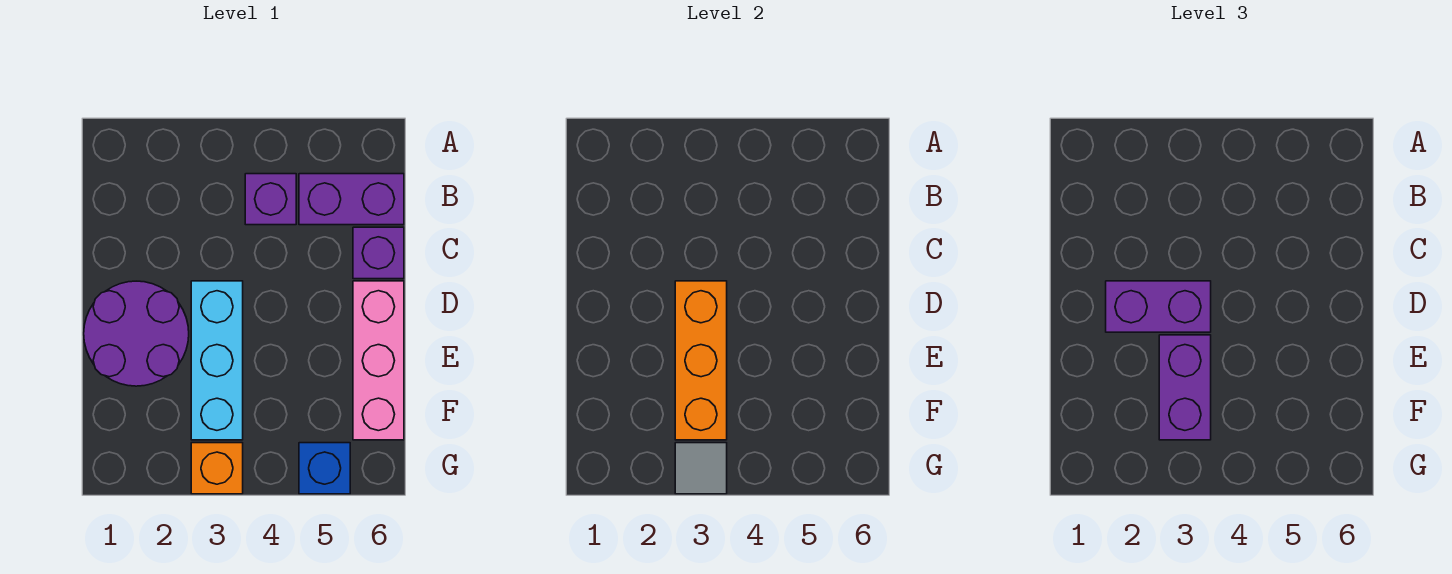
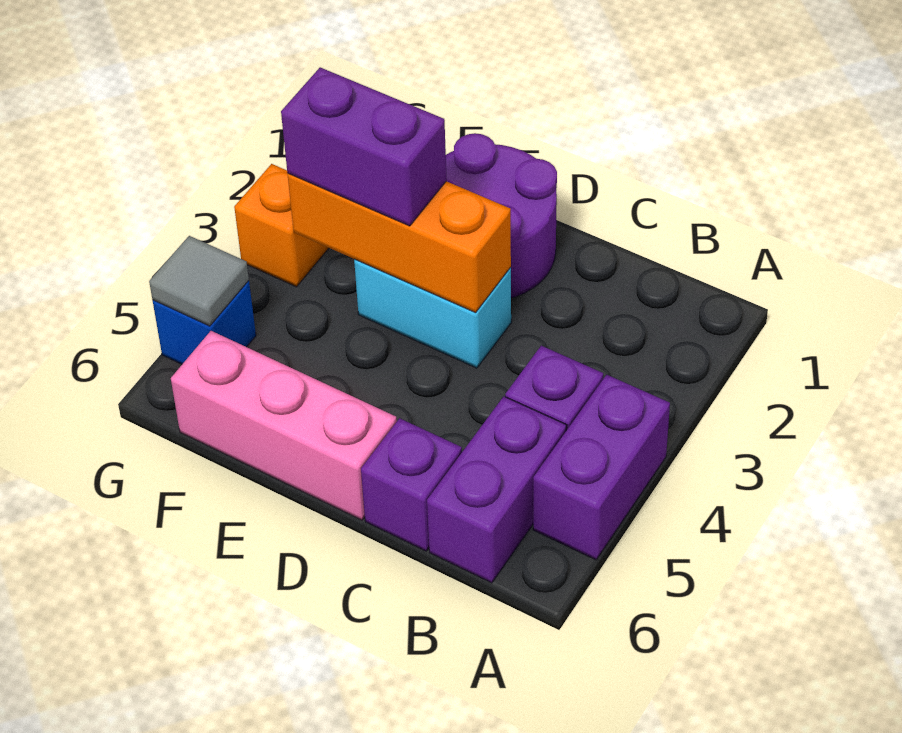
purple 1x2 brick [1106,281,1211,332] -> purple 1x2 brick moved to [533,375,670,560]
cyan 1x3 brick [191,281,243,440] -> cyan 1x2 brick [354,259,511,368]
grey 1x1 tile [675,443,727,494] -> grey 1x1 tile moved to [149,236,249,326]

